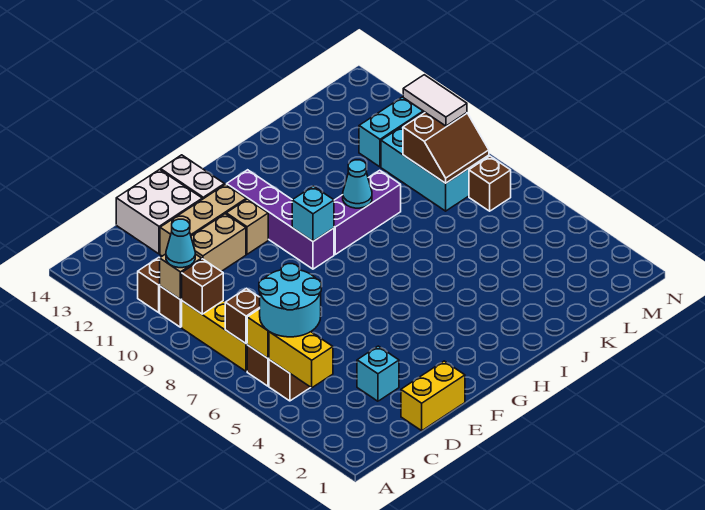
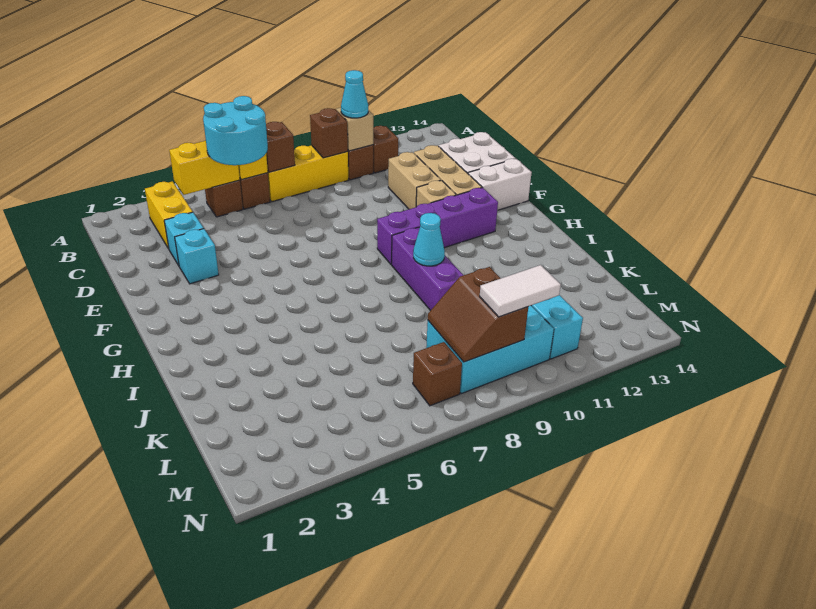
yellow 1x2 brick [401,361,465,431] -> yellow 1x2 brick moved to [145,181,192,249]
cyan 1x1 brick [292,186,334,241] -> cyan 1x1 brick moved to [175,229,219,284]

